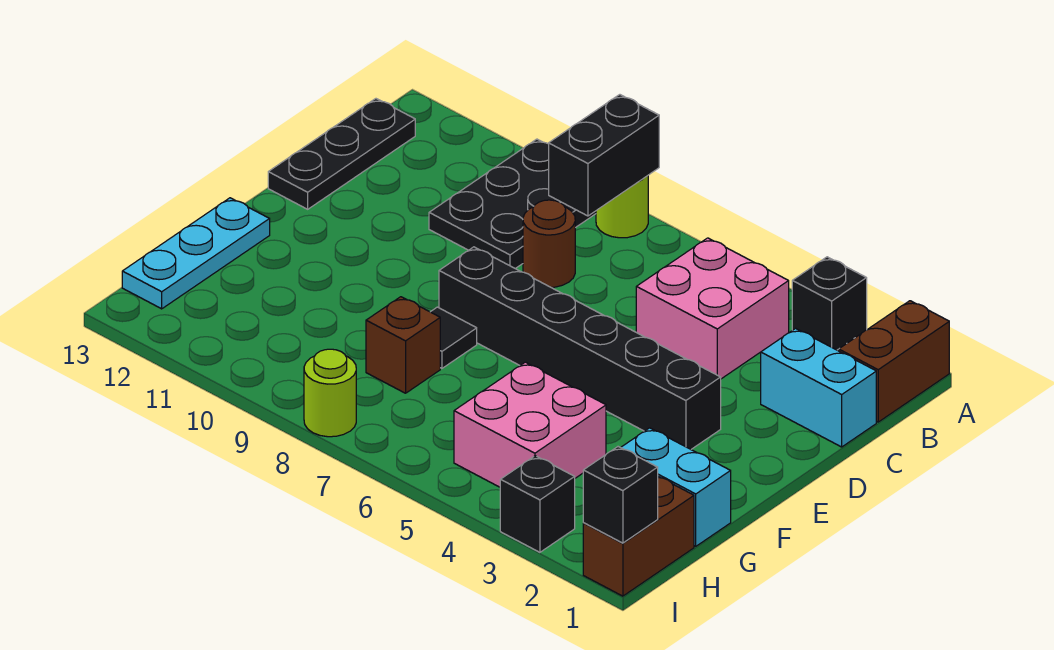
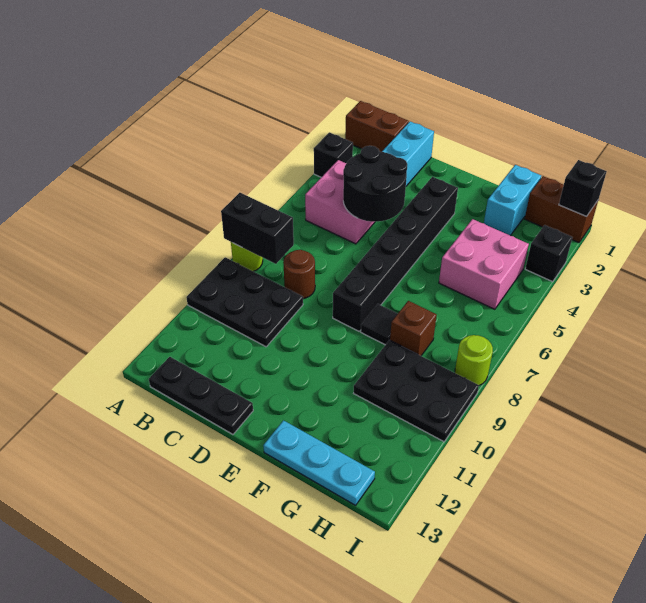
none -> black 2x2 round brick [343,146,407,222]
none -> black 2x3 plate [354,340,479,442]

